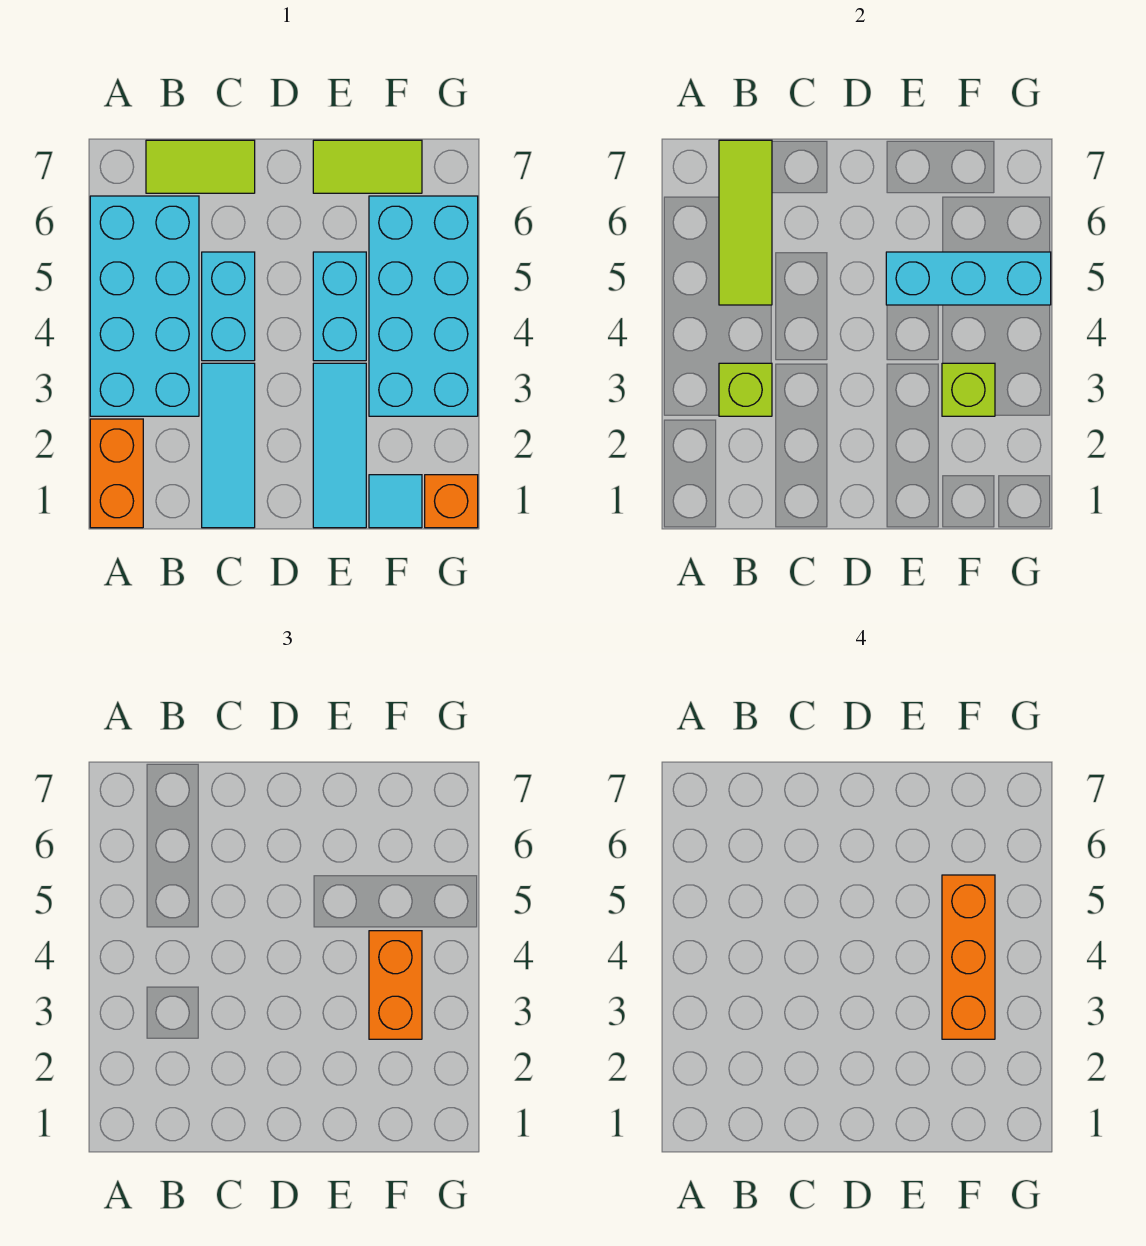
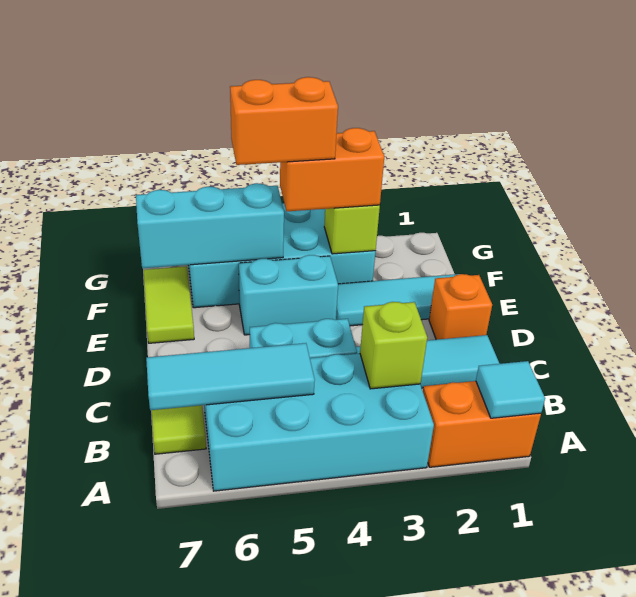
lime 1x3 tile [719,140,772,305] -> cyan 1x3 tile [146,343,315,410]
cyan 1x3 brick [886,252,1051,305] -> cyan 1x3 brick turned to [136,183,284,268]
cyan 1x1 tile [369,475,422,528] -> cyan 1x1 tile moved to [476,361,545,418]
orange 1x3 brick [942,875,995,1039] -> orange 1x2 brick [230,77,338,165]
orange 1x1 brick [425,475,478,528] -> orange 1x1 brick moved to [429,274,492,340]

